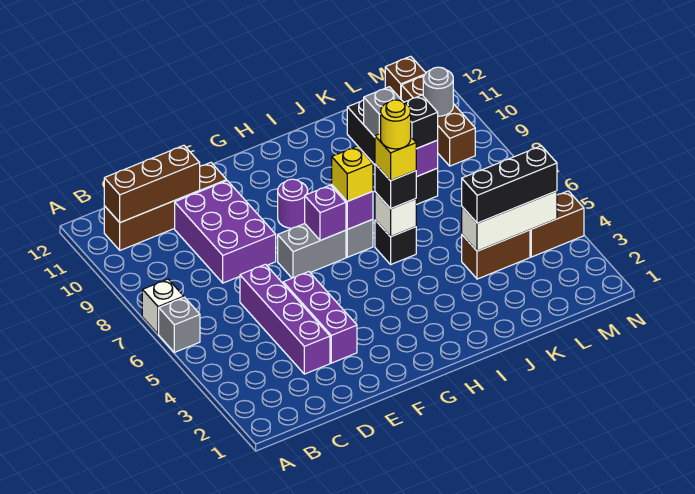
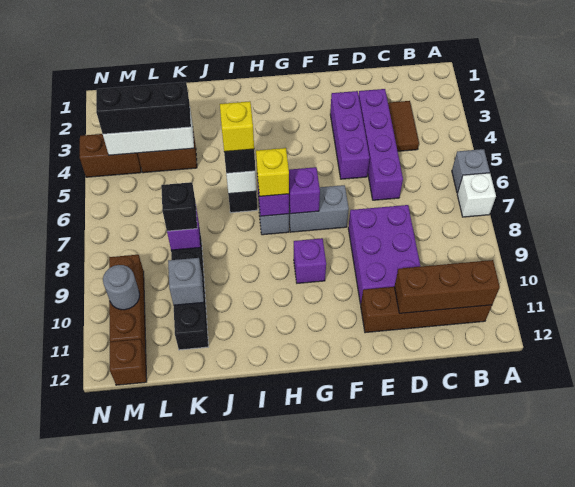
none -> brown 1x2 tile [388,101,419,151]
purple 1x1 round brick [278,179,308,228] -> purple 1x1 brick [294,238,326,283]
yellow 1x1 round brick [381,100,411,149] -> none

